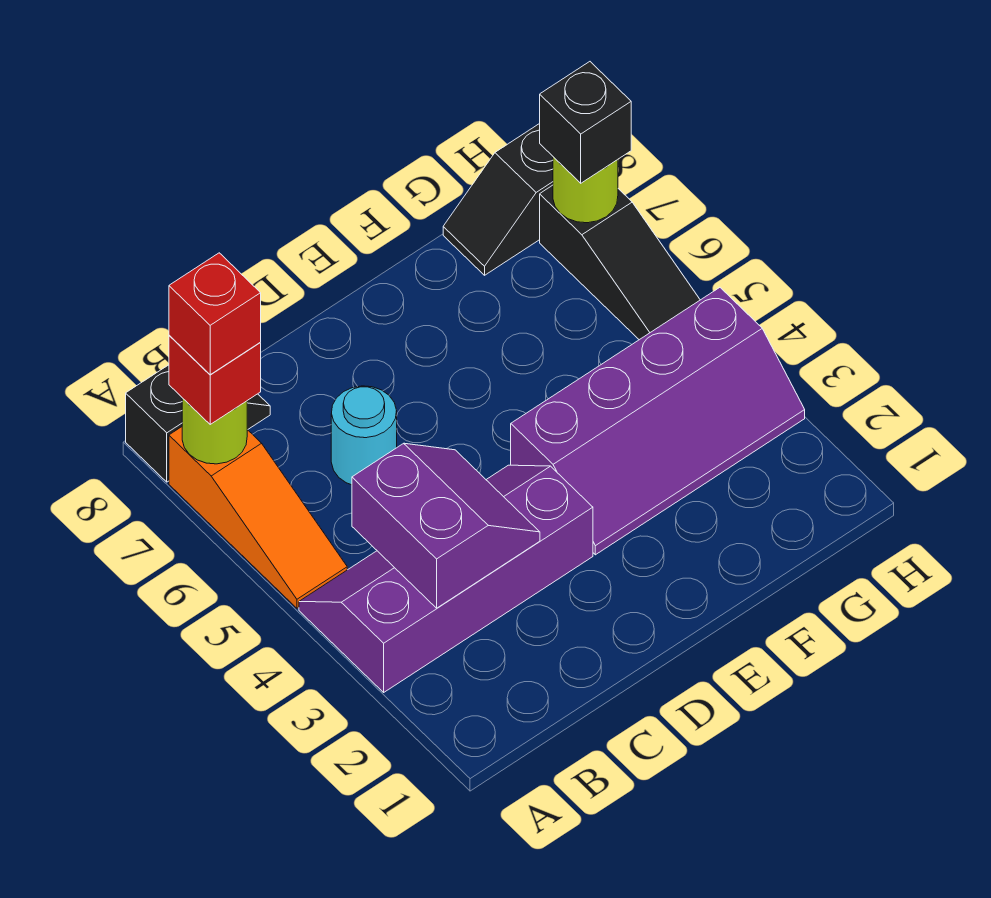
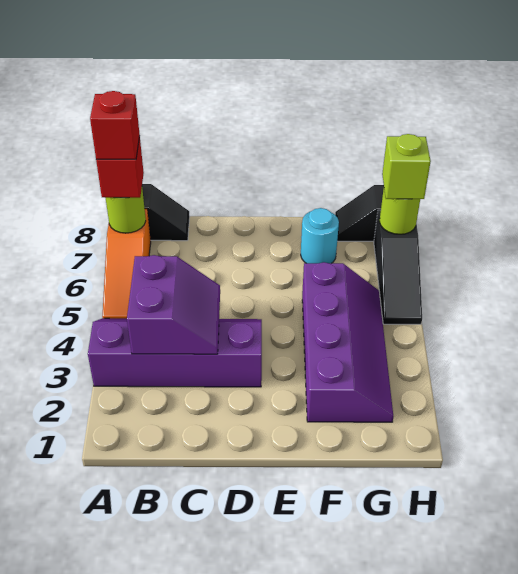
cyan 1x1 round brick [331,386,397,485] -> cyan 1x1 round brick moved to [301,208,339,263]
purple 2x4 slope [511,288,805,555] -> purple 2x4 slope turned to [302,262,393,422]
black 1x1 brick [540,62,631,183] -> lime 1x1 brick [382,134,431,199]

